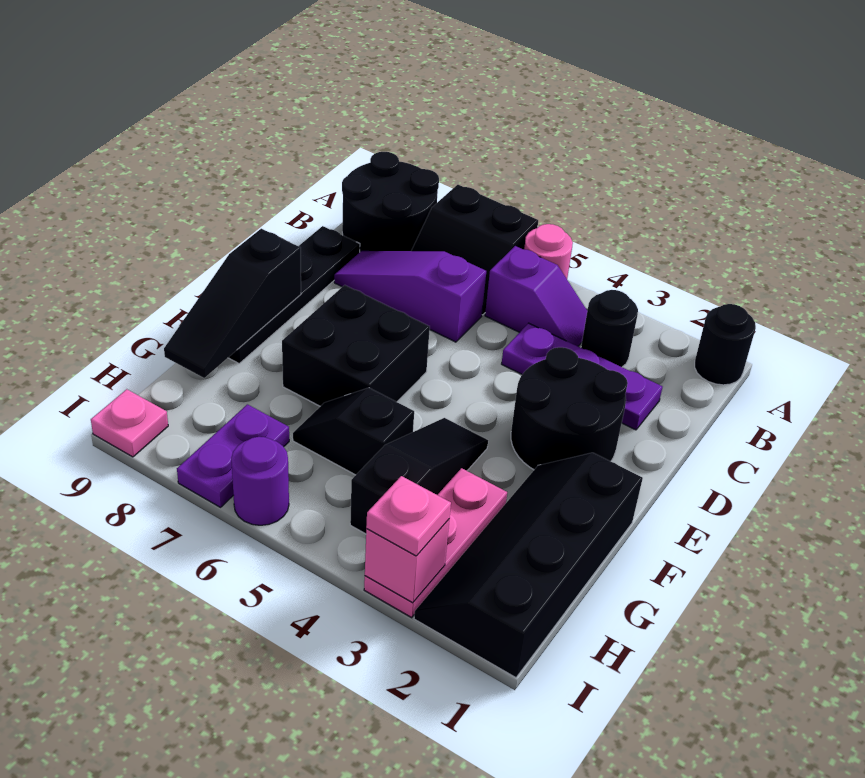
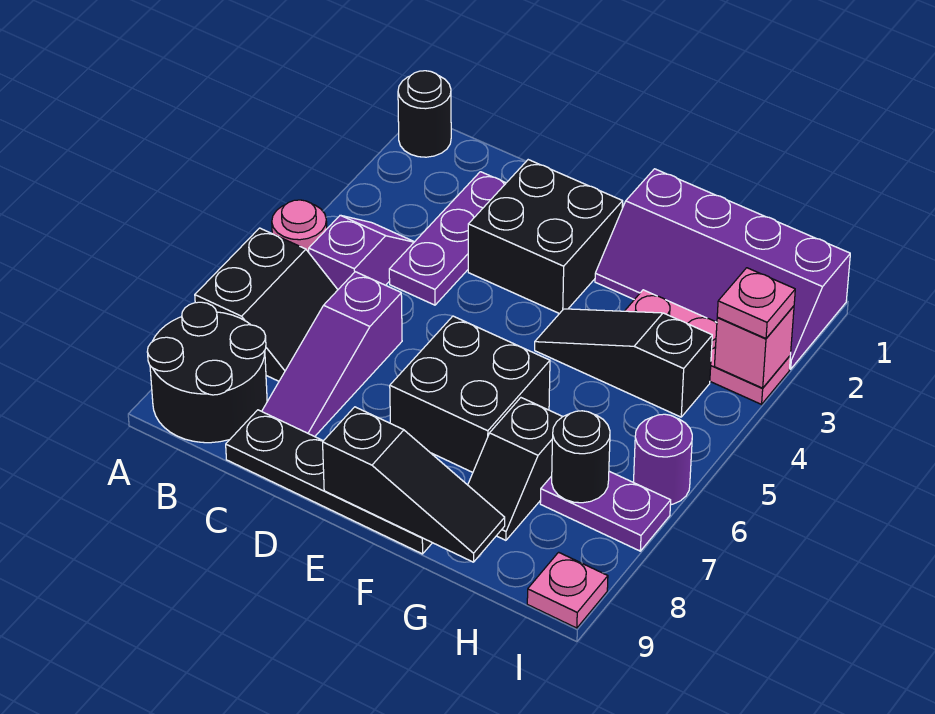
black 1x1 round brick [581,290,638,367] -> black 1x1 round brick moved to [552,411,610,503]
black 2x2 round brick [511,347,628,470] -> black 2x2 brick [468,160,623,314]
black 2x4 slope [414,453,643,678] -> purple 2x4 slope [595,169,850,369]
black 1x2 slope [293,388,414,475] -> black 1x2 slope moved to [468,398,563,540]

